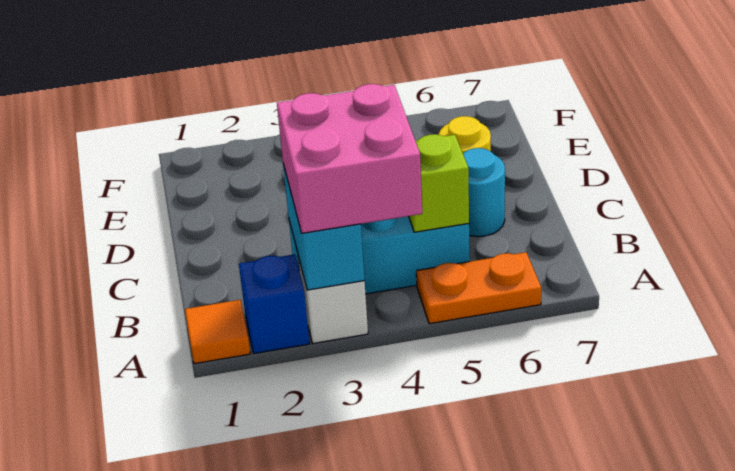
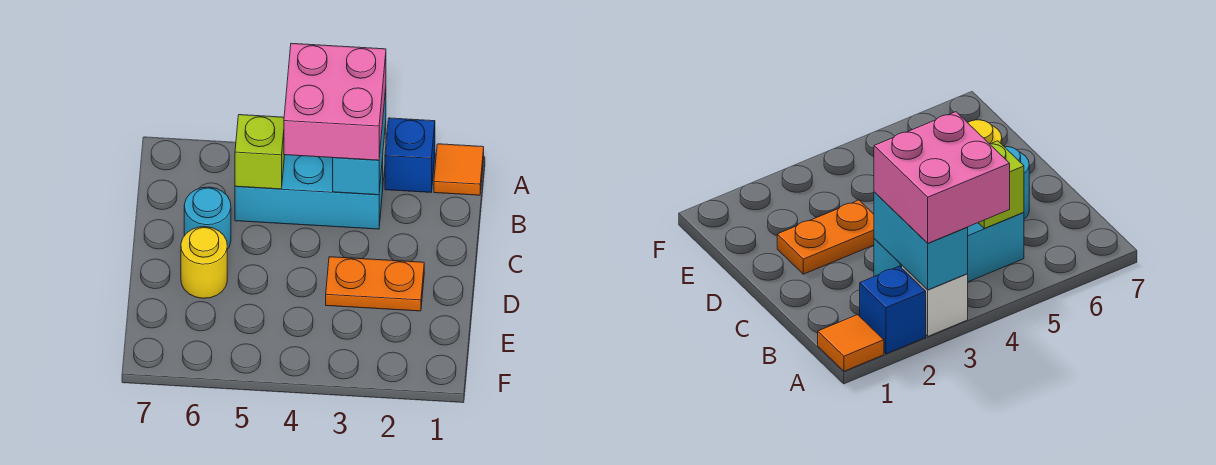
orange 1x2 plate [416,252,541,324] -> orange 1x2 plate moved to [326,257,424,311]

